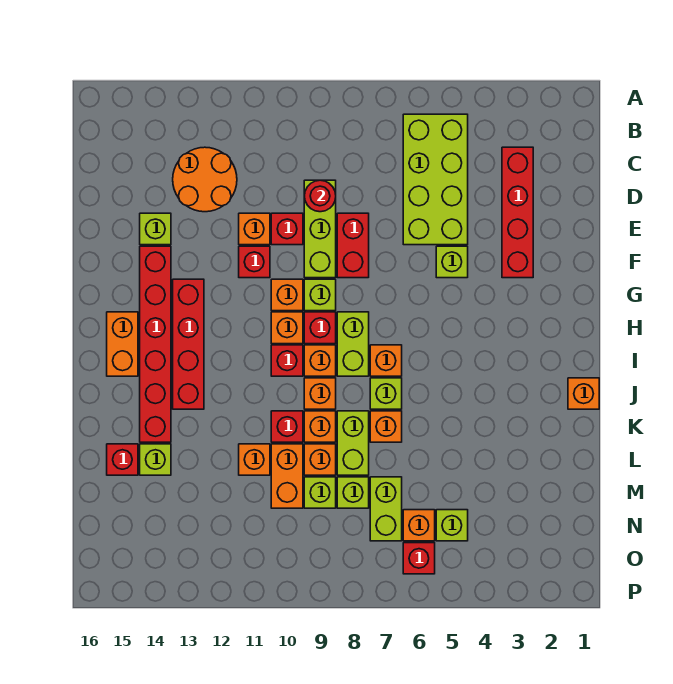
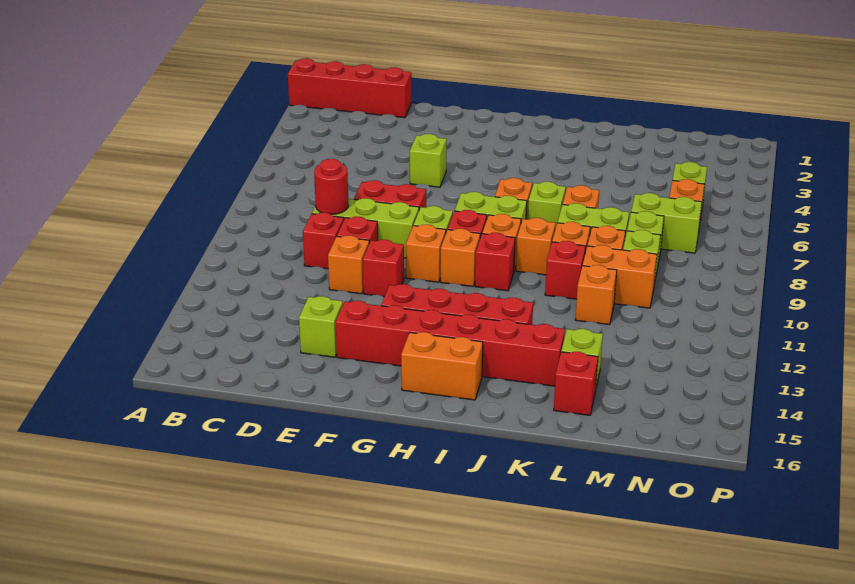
lime 2x4 brick [403,114,468,245] -> none
red 1x4 brick [502,147,533,278] -> red 1x4 brick moved to [288,58,411,118]
orange 2x2 round brick [173,147,237,212] -> none
orange 1x1 brick [568,378,599,409] -> none
red 1x1 brick [403,543,435,574] -> red 1x1 brick moved to [303,213,344,269]

